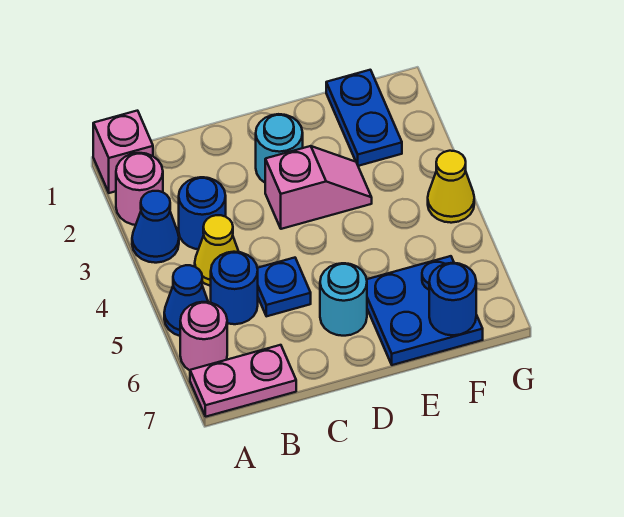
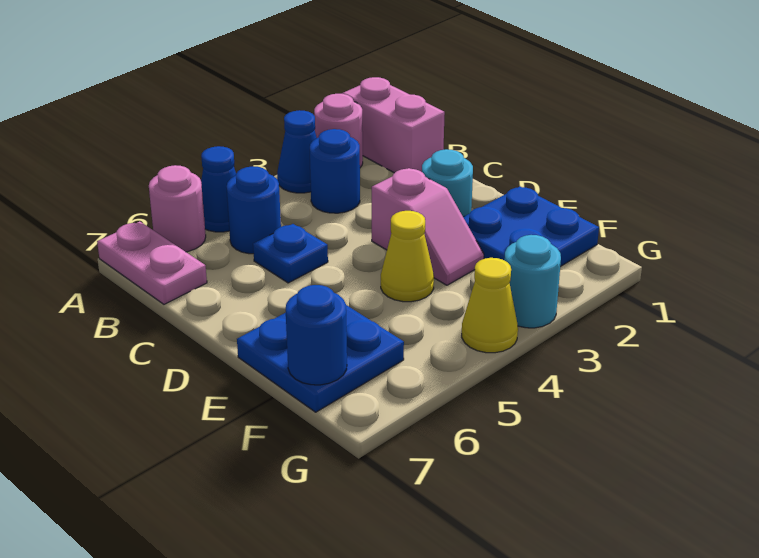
pink 1x1 brick [93,111,153,193] -> pink 1x2 brick [342,77,445,173]
yellow 1x1 cone [195,215,239,286] -> yellow 1x1 cone moved to [381,211,434,302]
cyan 1x1 round brick [320,263,367,336] -> cyan 1x1 round brick moved to [504,235,561,328]
blue 1x2 plate [326,70,402,166] -> blue 2x2 plate [463,187,599,267]

